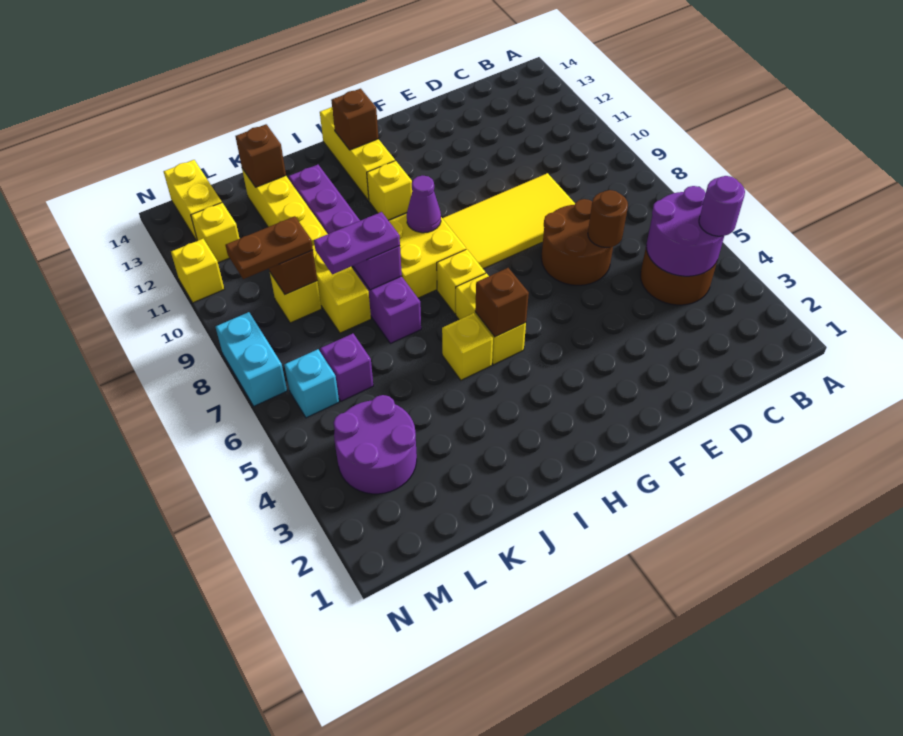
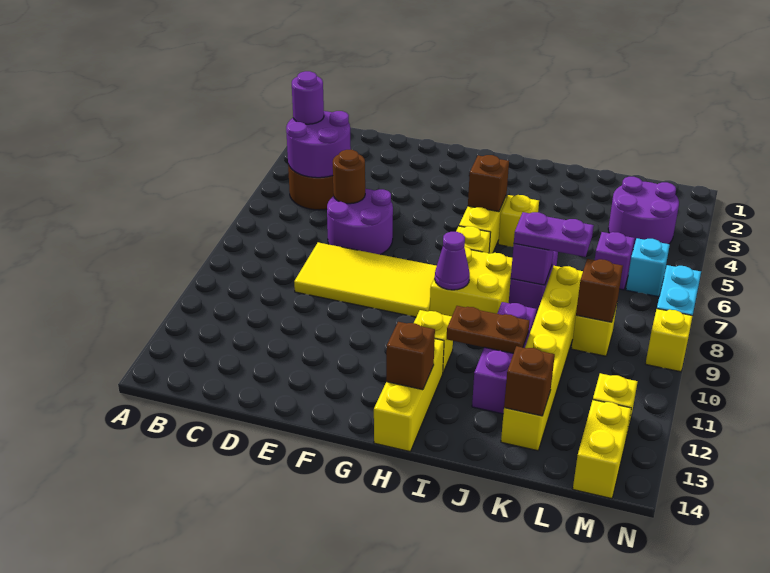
brown 2x2 round brick [541,199,613,285] -> purple 2x2 round brick [327,189,393,255]
brown 1x2 plate [226,216,313,279] -> brown 1x2 plate moved to [447,306,529,353]
yellow 1x1 brick [171,239,224,303] -> yellow 1x1 brick moved to [646,309,693,372]

